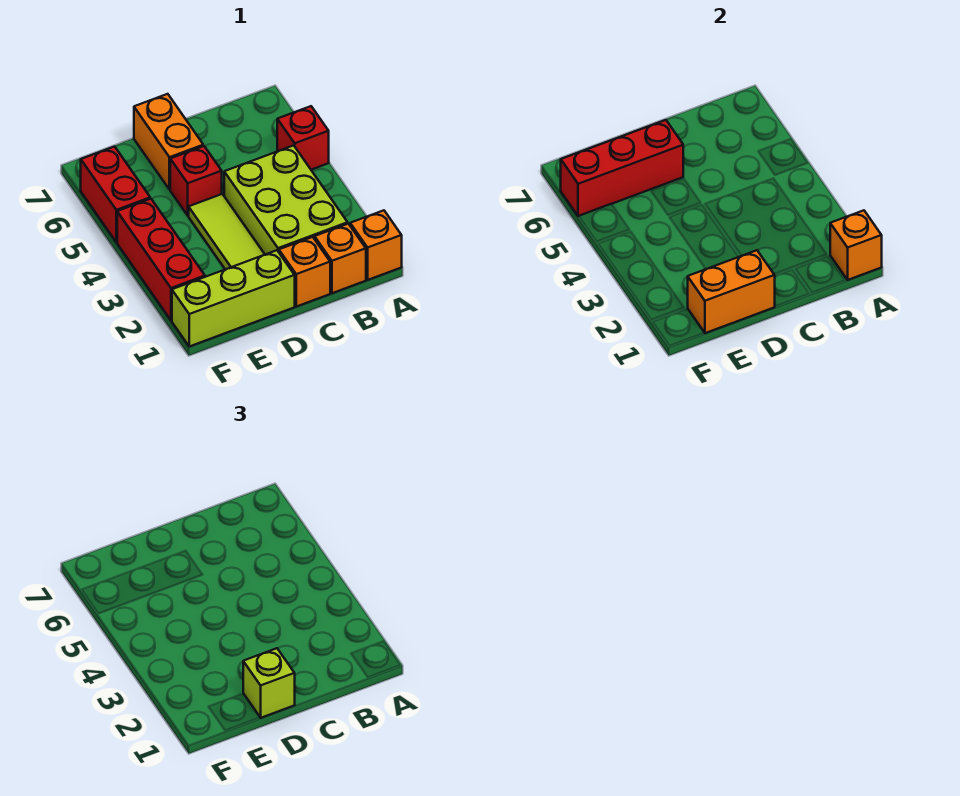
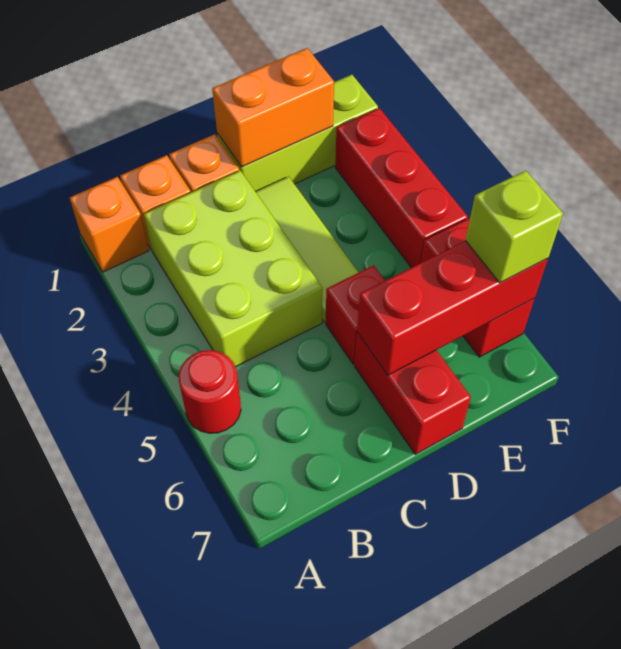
orange 1x1 brick [830,210,882,280] -> none
red 1x1 brick [277,106,329,170] -> red 1x1 round brick [179,350,241,433]
lime 1x1 brick [243,648,295,718] -> lime 1x1 brick moved to [465,171,563,283]
orange 1x2 brick [134,94,203,190] -> red 1x2 brick [355,333,471,454]

